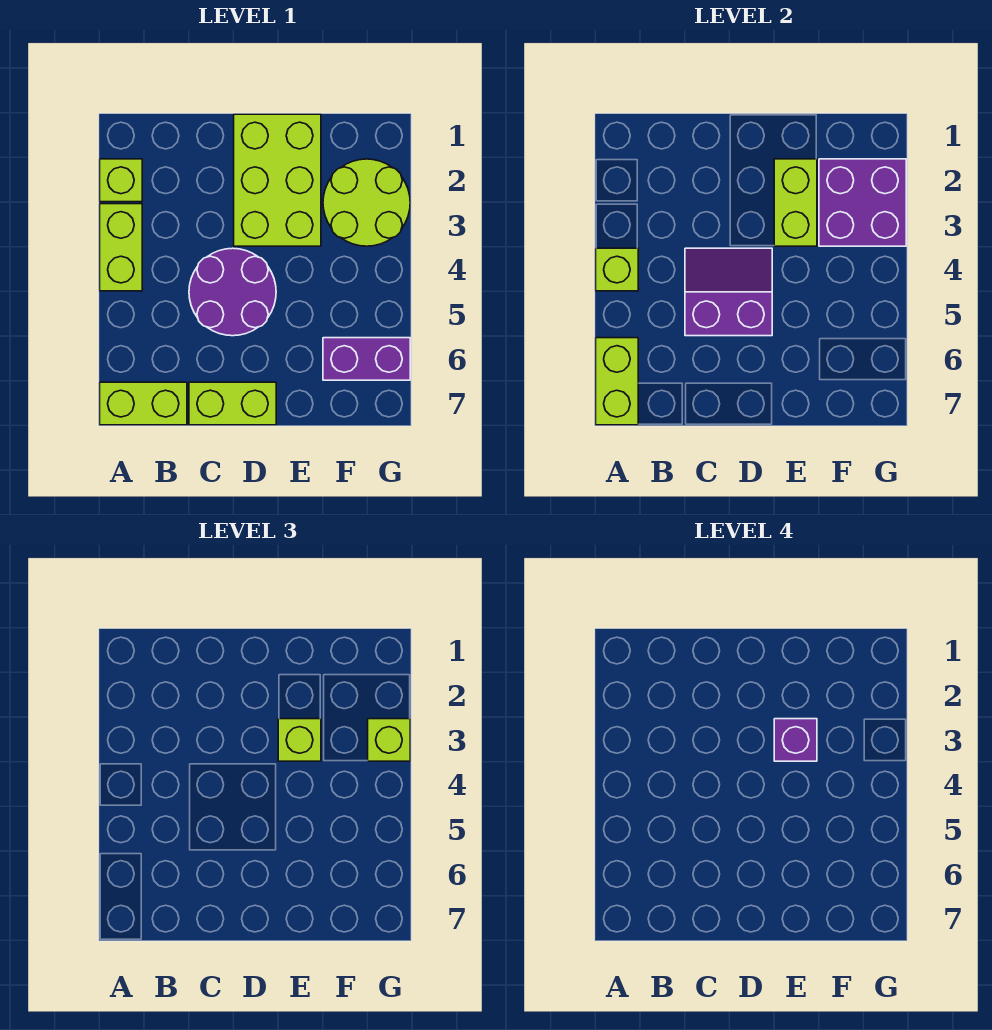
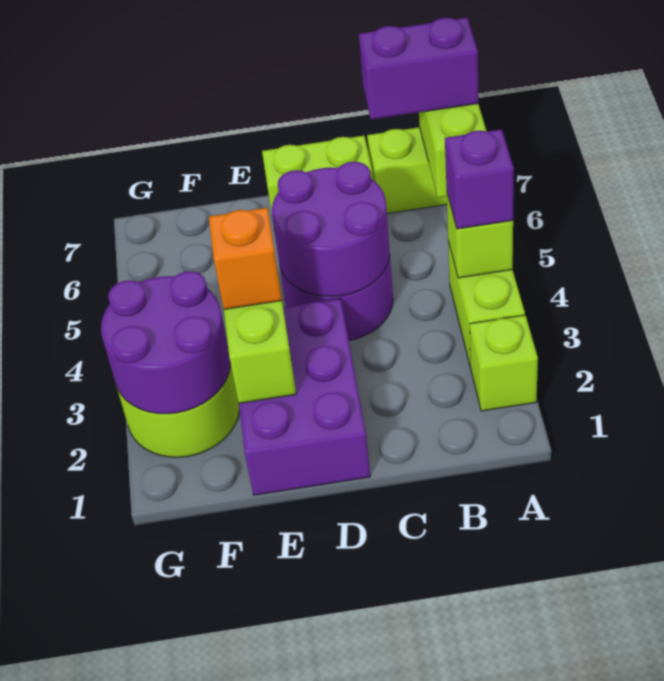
purple 2x2 slope [685,248,772,336] -> purple 2x2 round brick [272,162,390,297]
lime 2x3 brick [234,114,321,246] -> purple 2x3 brick [239,299,370,495]
lime 1x1 brick [278,719,321,761] -> orange 1x1 brick [209,208,282,309]
purple 1x1 brick [774,719,817,761] -> purple 1x1 brick moved to [445,129,514,229]
purple 2x2 brick [819,159,906,246] -> purple 2x2 round brick [101,271,230,414]
purple 1x2 brick [323,338,410,380] -> purple 1x2 brick moved to [359,18,479,120]
lime 1x1 brick [368,719,410,761] -> none

